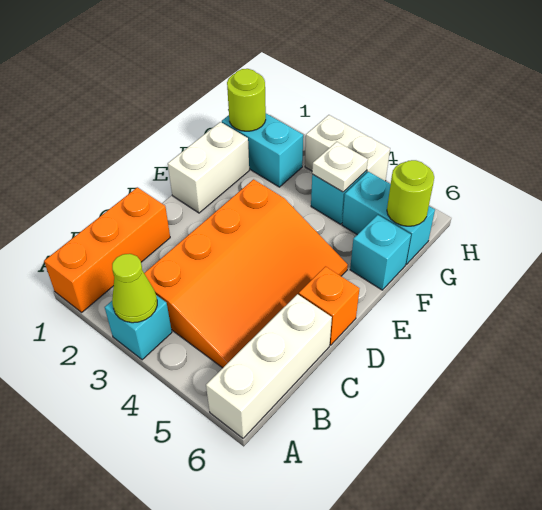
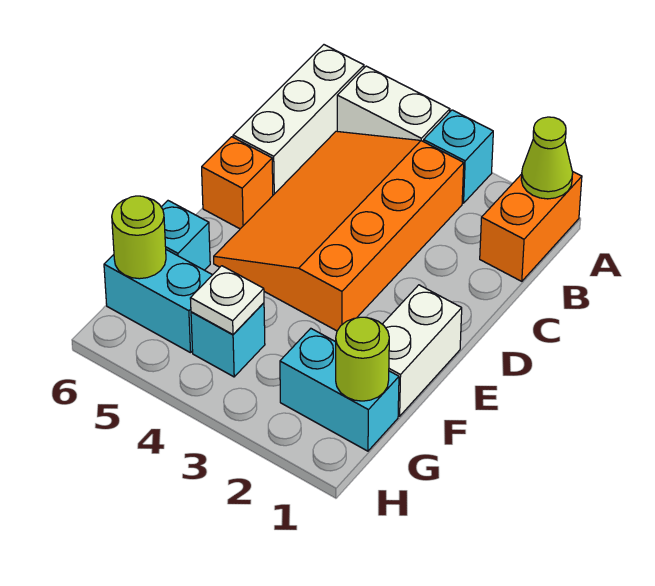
orange 1x3 brick [44,187,170,312] -> orange 1x2 brick [480,171,582,281]
lime 1x1 cone [112,254,157,323] -> lime 1x1 cone moved to [521,117,573,199]
white 1x2 brick [305,115,390,181] -> white 1x2 brick moved to [337,66,450,142]

